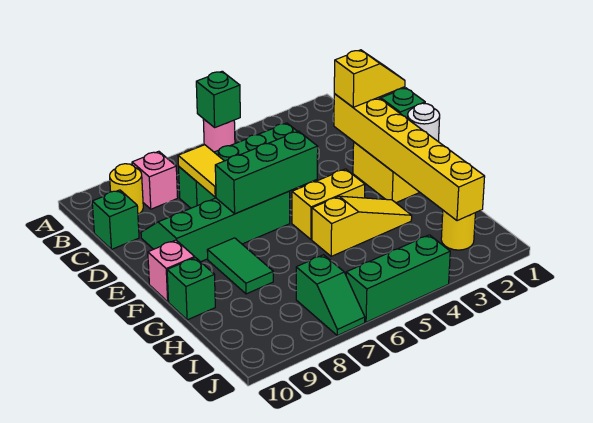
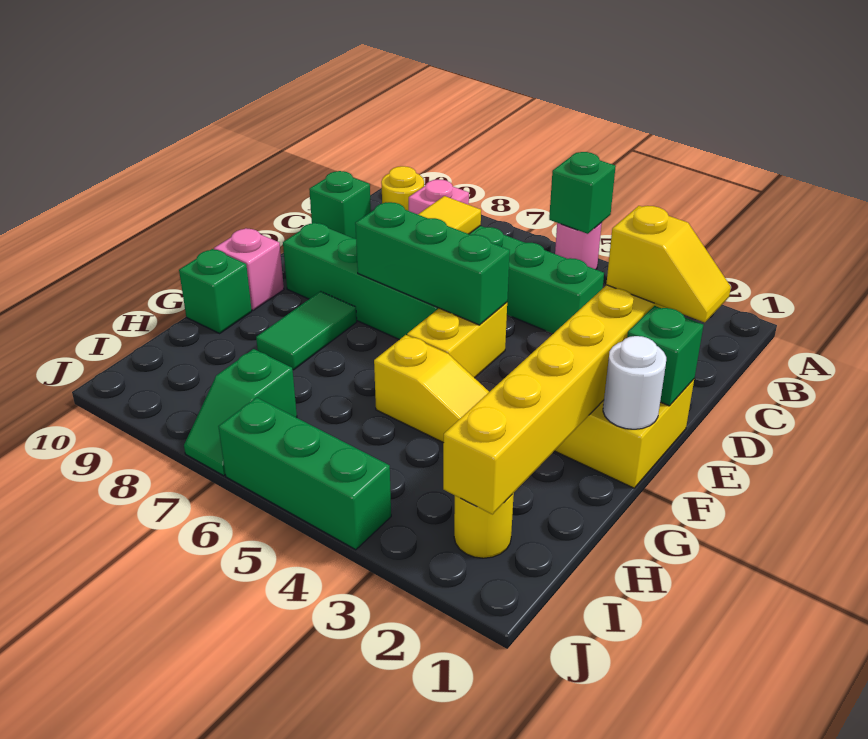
yellow 1x2 brick [292,169,365,239] -> yellow 1x2 brick turned to [407,302,507,378]

